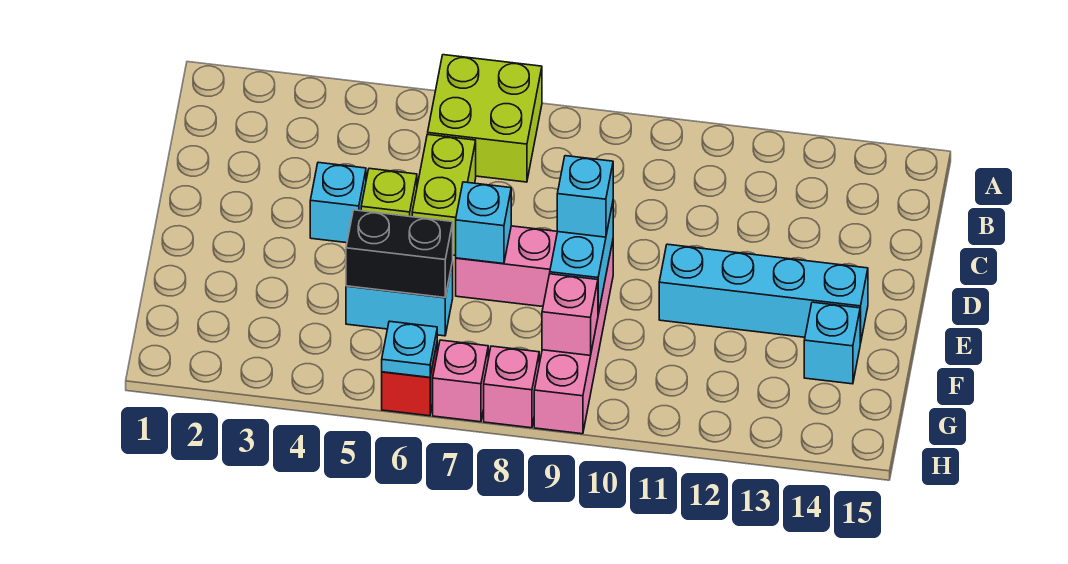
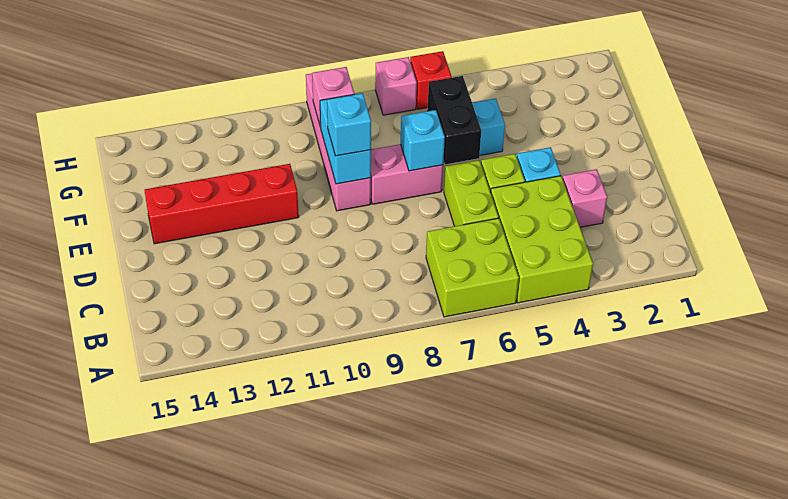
none -> lime 2x3 brick [491,176,593,303]
cyan 1x4 brick [659,244,868,344] -> red 1x4 brick [145,164,299,244]
black 1x2 brick [346,210,453,297] -> black 1x2 brick turned to [428,76,481,164]
cyan 1x1 brick [804,302,860,384] -> none
cyan 1x1 plate [382,321,437,377] -> none
pink 1x1 brick [484,346,539,428] -> pink 1x1 brick moved to [562,169,607,227]

